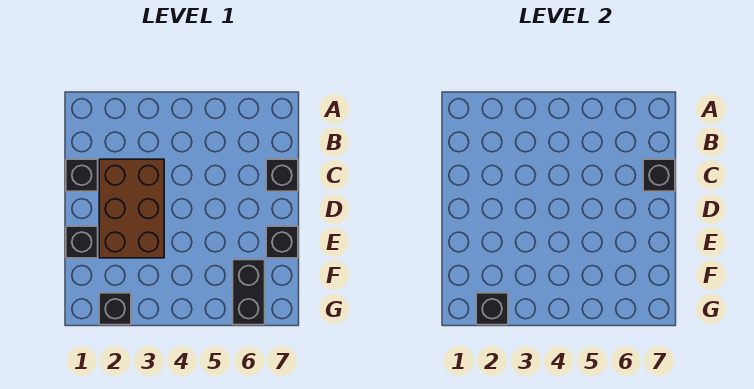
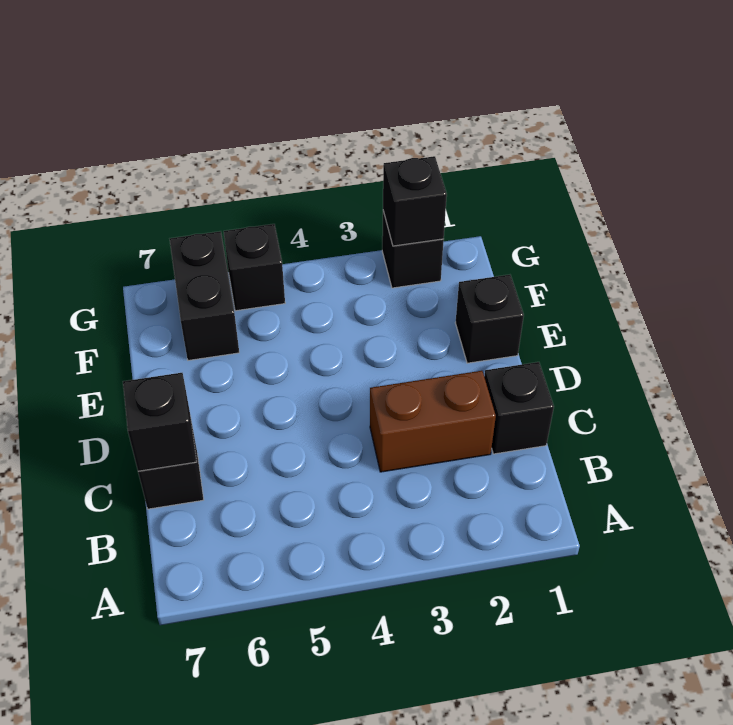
brown 2x3 brick [99,159,164,258] -> brown 1x2 brick [370,371,496,472]
black 1x1 brick [266,226,298,258] -> black 1x1 brick moved to [224,224,285,311]

